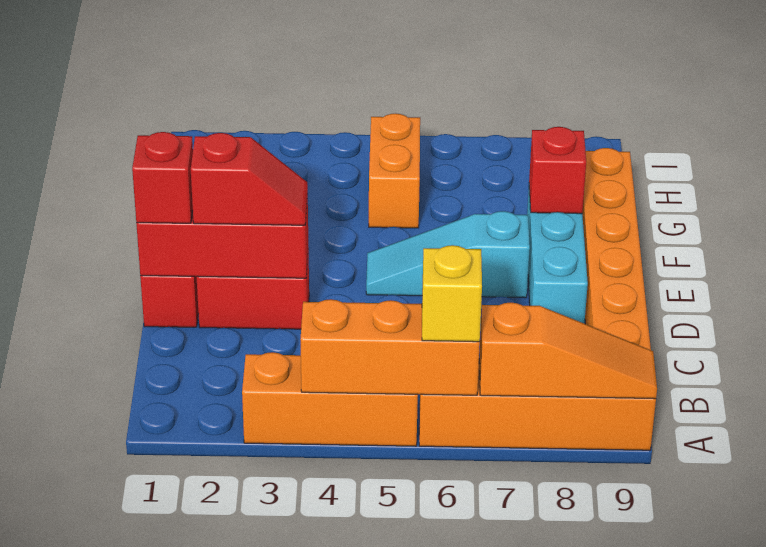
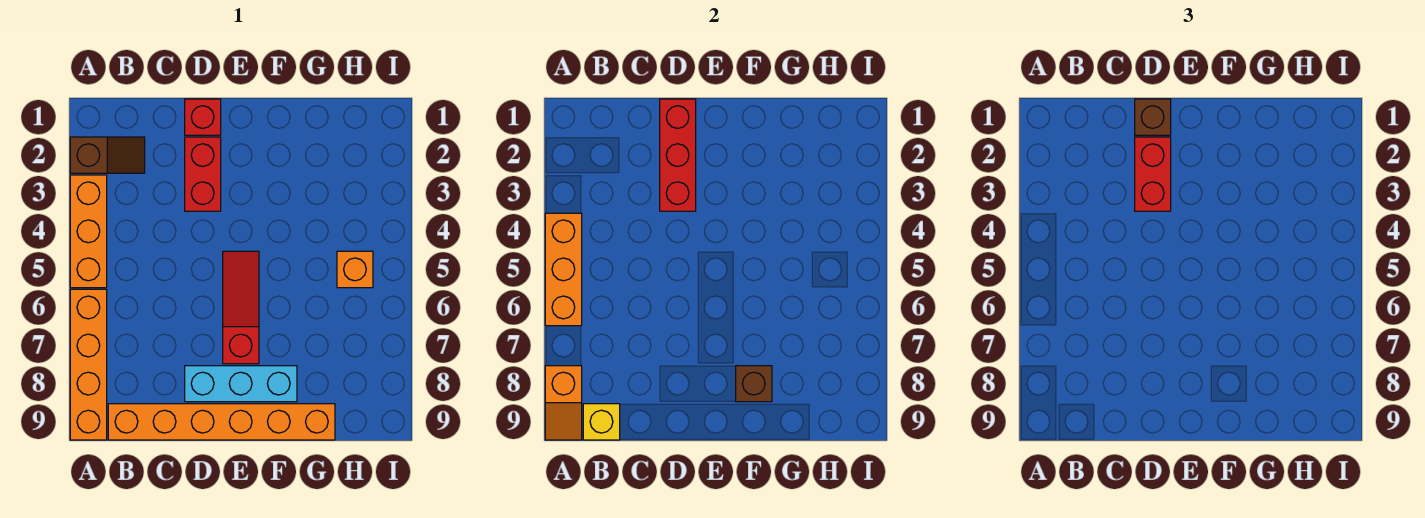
none -> brown 1x2 slope [70,137,145,173]
yellow 1x1 brick [422,245,482,342] -> yellow 1x1 brick moved to [583,404,620,440]
orange 1x3 slope [479,302,657,399] -> orange 1x2 slope [545,366,582,440]
red 1x1 brick [132,132,193,223] -> brown 1x1 brick [1135,99,1171,135]
red 1x2 slope [191,133,308,225] -> red 1x2 brick [1135,137,1171,211]
cyan 1x3 slope [366,211,530,298] -> red 1x3 slope [223,251,259,364]
red 1x1 brick [529,127,586,214] -> brown 1x1 brick [736,366,772,402]
orange 1x2 brick [369,113,420,228] -> orange 1x1 brick [337,251,373,288]

